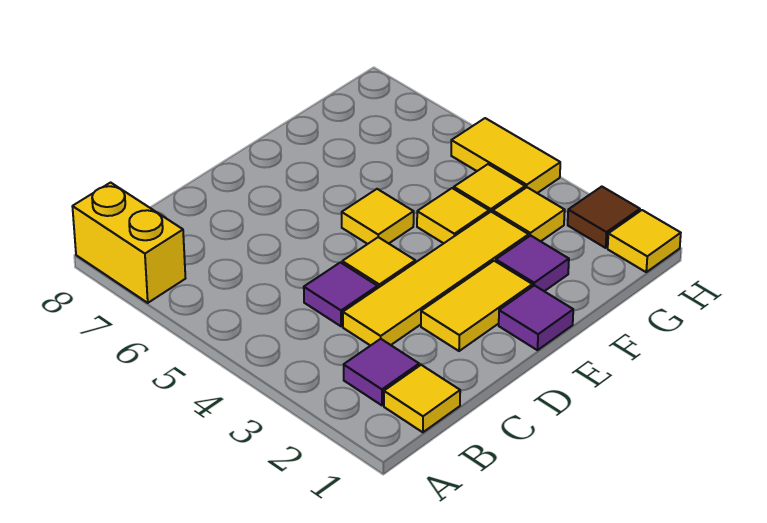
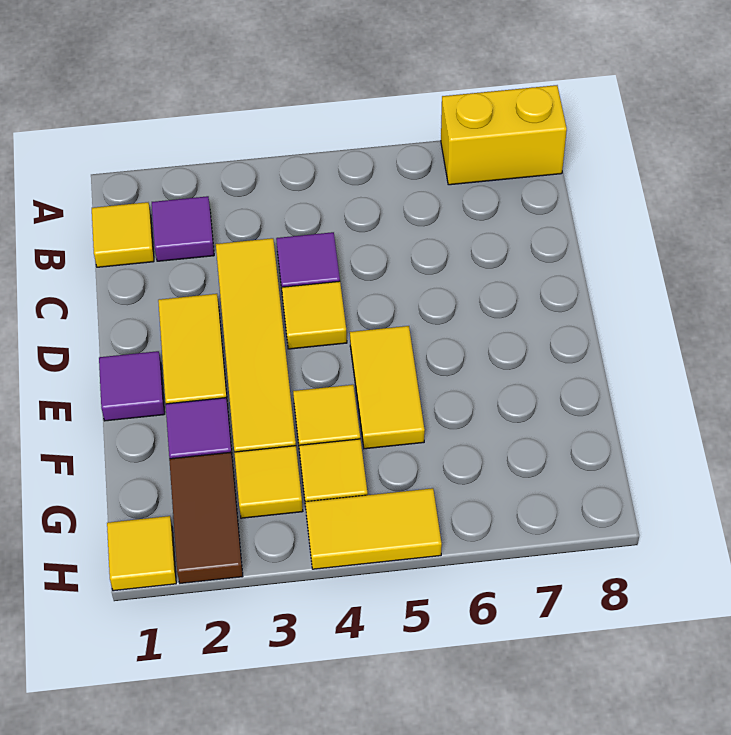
yellow 1x1 tile [342,189,414,244] -> yellow 1x2 tile [350,326,425,449]
brown 1x1 tile [568,187,640,248] -> brown 1x2 tile [169,452,243,583]

